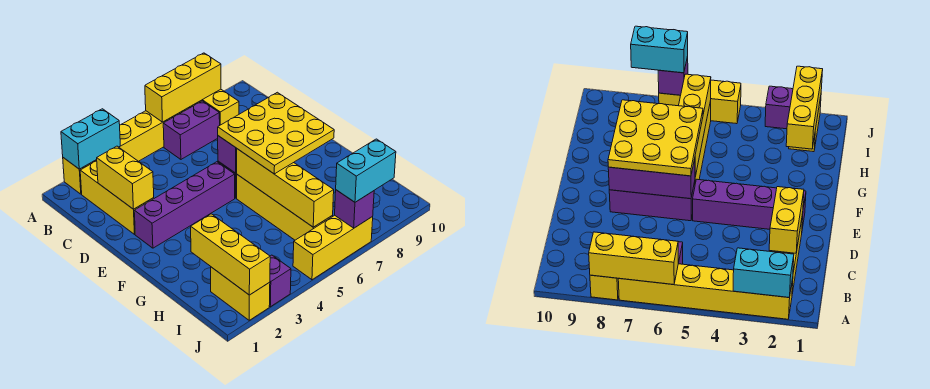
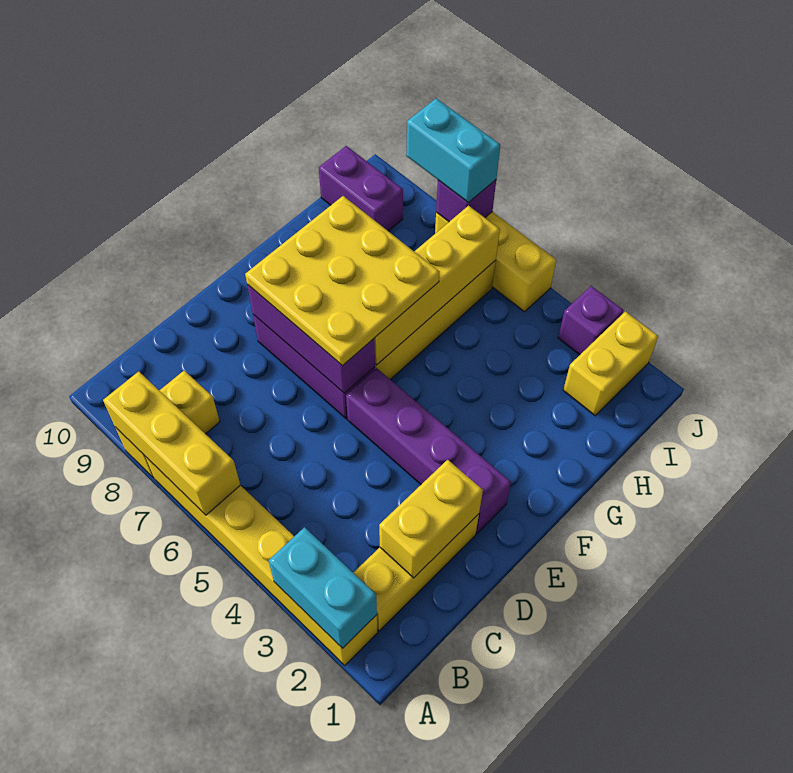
purple 1x2 brick [163,101,220,159] -> purple 1x2 brick moved to [319,146,403,231]
yellow 1x3 brick [191,214,270,295] -> none

